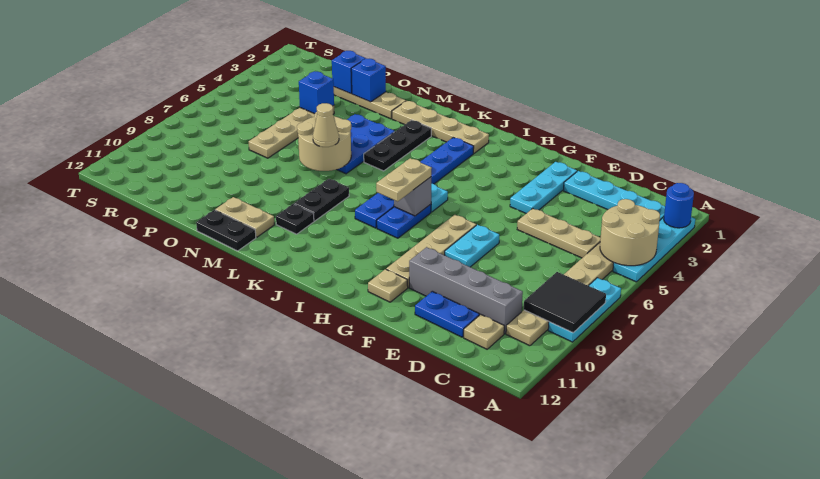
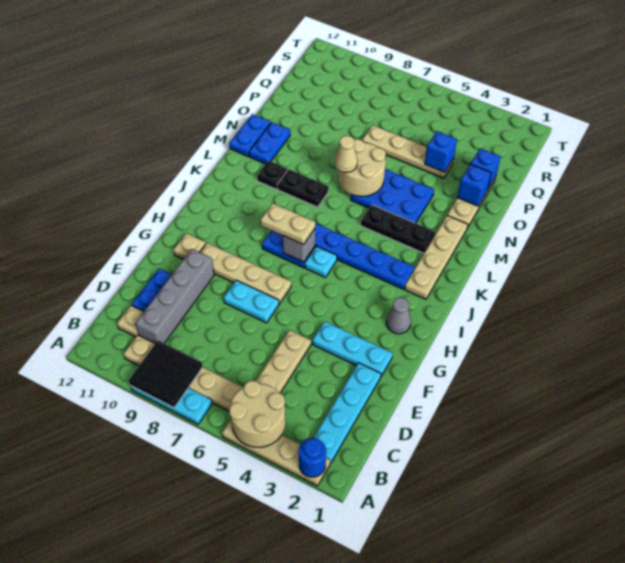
cyan 1x4 plate [613,217,695,282] -> tan 1x4 plate [222,419,330,486]
none -> grey 1x1 cone [386,297,411,334]
tan 1x2 plate [215,197,274,237] -> blue 1x2 plate [249,122,290,164]
black 1x2 plate [196,210,256,251] -> blue 1x2 plate [229,114,271,156]

